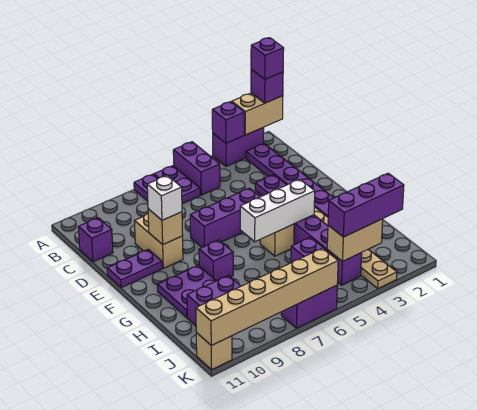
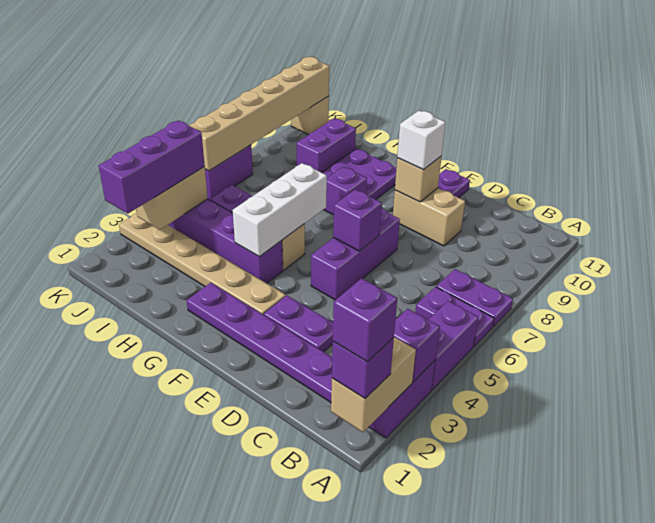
purple 1x2 brick [173,142,220,195] -> purple 1x2 brick turned to [428,301,478,390]
purple 1x1 brick [78,218,113,262] -> purple 1x1 brick moved to [333,189,382,251]

